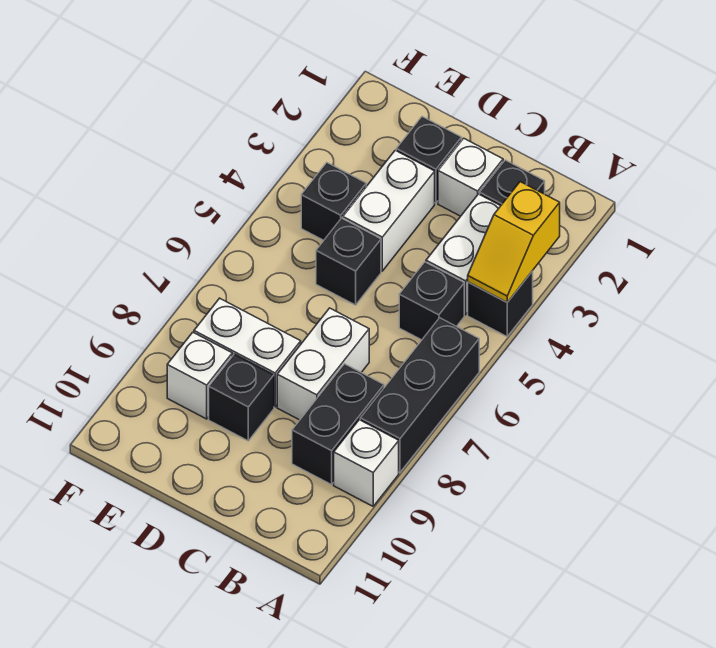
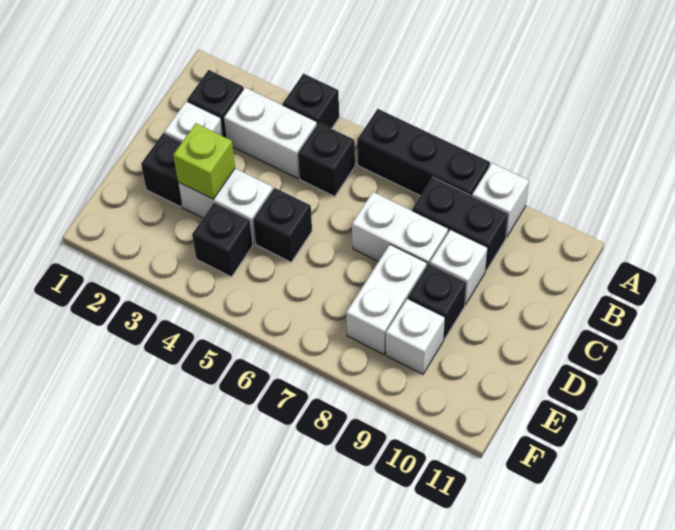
yellow 1x2 slope [468,182,560,302] -> none
none -> white 1x1 brick [430,230,488,305]
none -> lime 1x1 brick [173,123,235,199]

